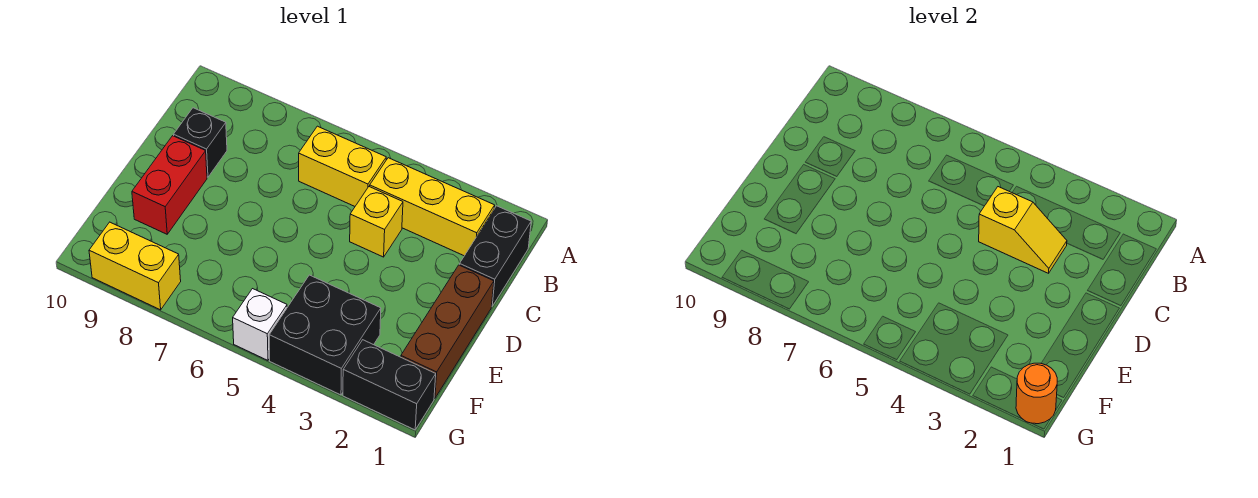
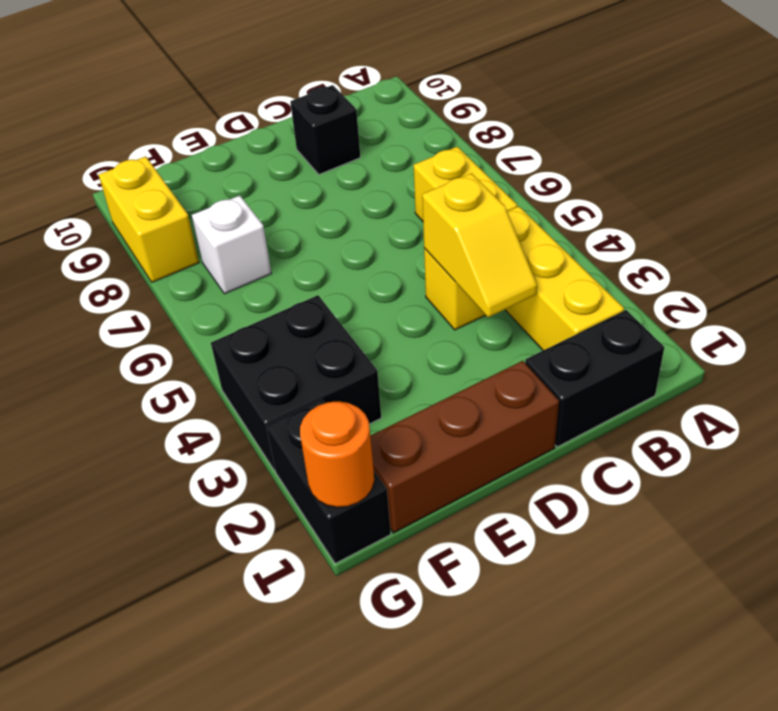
red 1x2 brick [132,136,207,234] -> none
white 1x1 brick [233,289,287,360] -> white 1x1 brick moved to [192,196,271,294]

